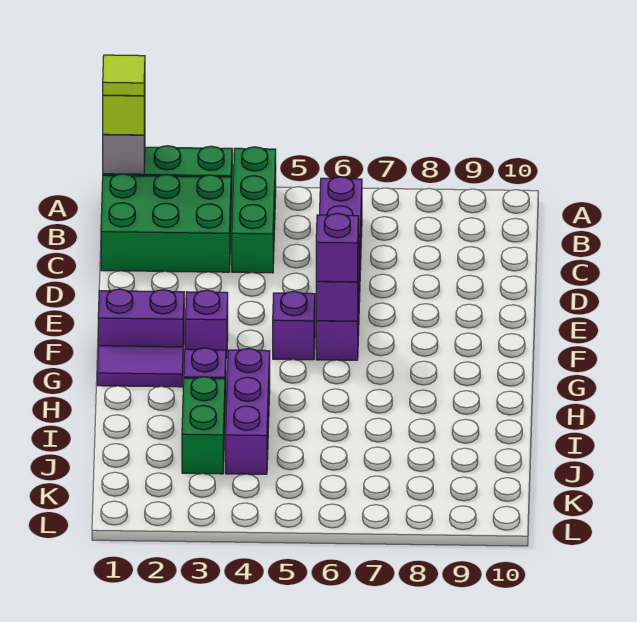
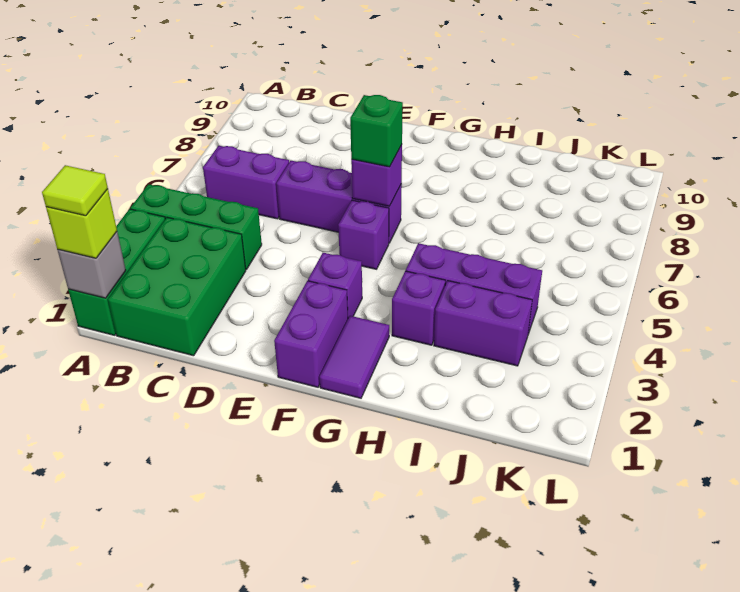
purple 1x1 brick [316,213,359,282] -> green 1x1 brick [350,95,403,167]
green 1x2 brick [182,377,225,474] -> purple 1x2 brick [434,281,532,366]

